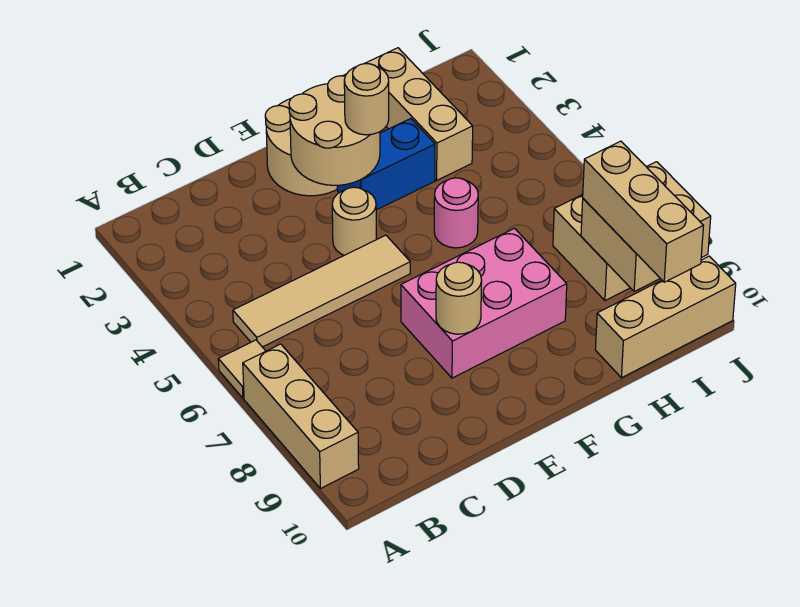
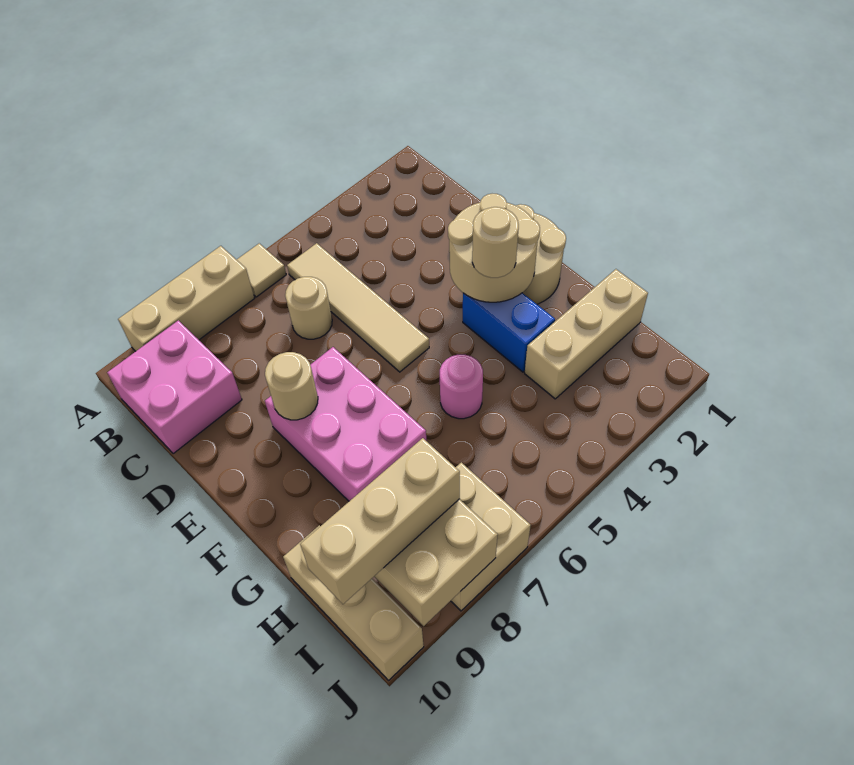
none -> pink 2x2 brick [107,320,242,454]
tan 1x1 round brick [332,187,376,255] -> tan 1x1 round brick moved to [285,277,332,339]

